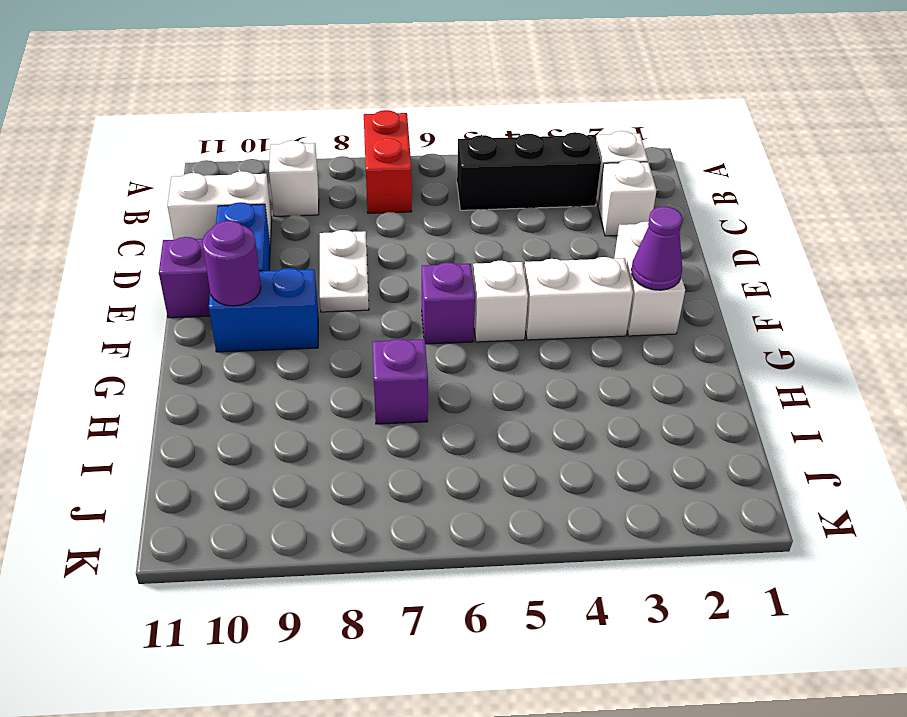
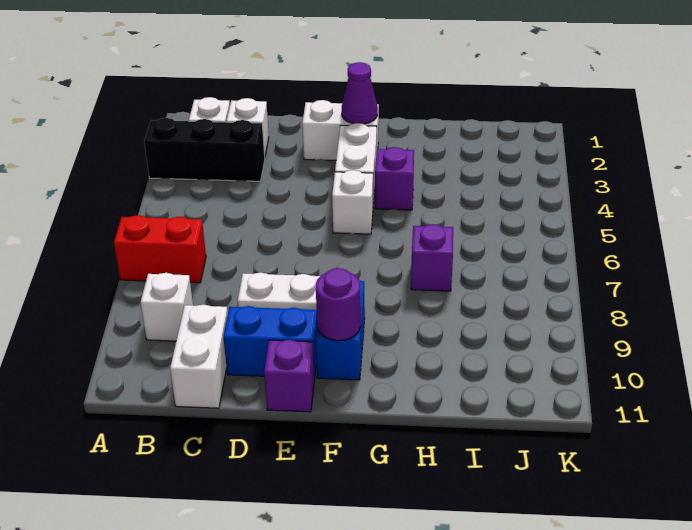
black 1x3 brick [457,132,601,210] -> black 1x3 brick turned to [144,118,265,181]
purple 1x1 brick [422,262,475,344] -> purple 1x1 brick moved to [375,147,414,210]

